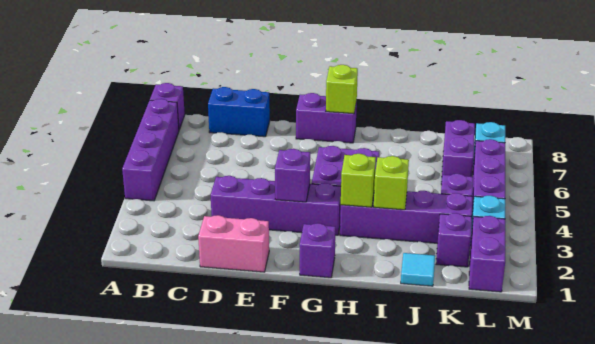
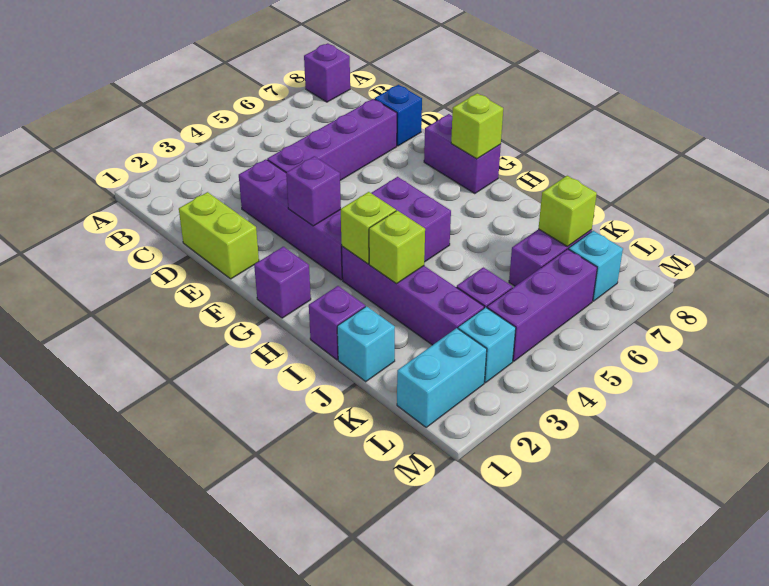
purple 1x4 brick [122,99,179,201] -> purple 1x4 brick moved to [267,99,397,180]
blue 1x2 brick [208,87,270,137] -> blue 1x1 brick [375,85,422,146]
pink 1x2 brick [198,215,269,272] -> lime 1x2 brick [179,192,259,279]
cyan 1x1 tile [401,253,435,286] -> cyan 1x1 brick [337,306,395,382]
purple 1x1 brick [436,213,472,267] -> purple 1x1 brick moved to [309,286,365,360]
none -> lime 1x1 brick [538,176,597,247]
purple 1x2 brick [469,216,505,292] -> cyan 1x2 brick [397,328,487,427]

